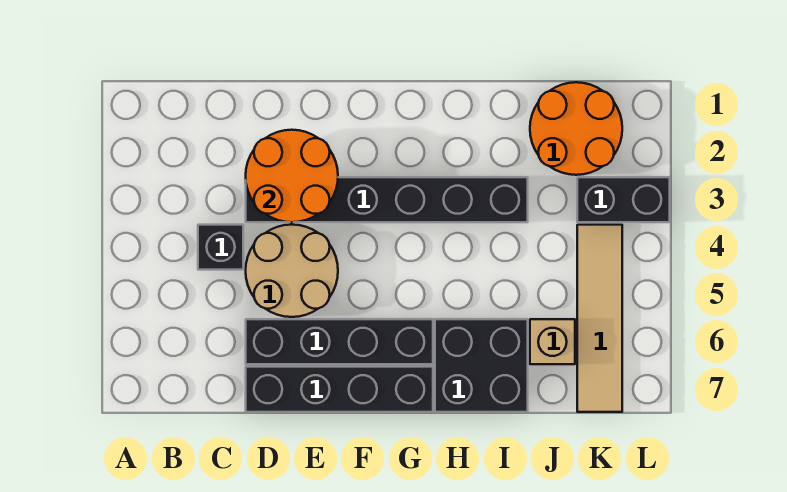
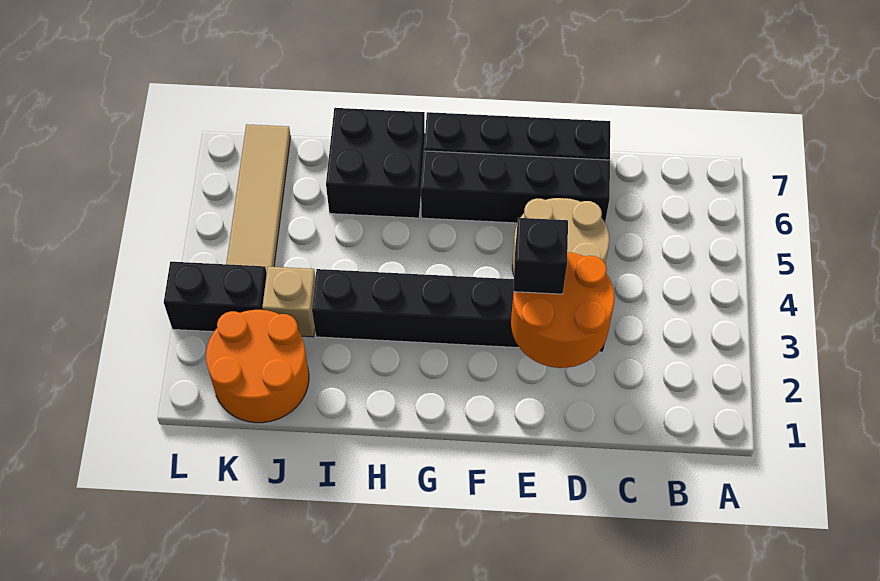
black 1x1 brick [198,225,243,270] -> black 1x1 brick moved to [514,218,568,294]
tan 1x1 brick [530,319,575,364] -> tan 1x1 brick moved to [262,267,315,337]

